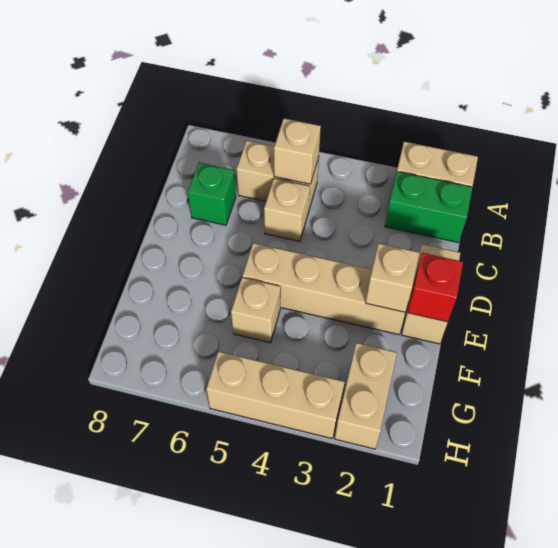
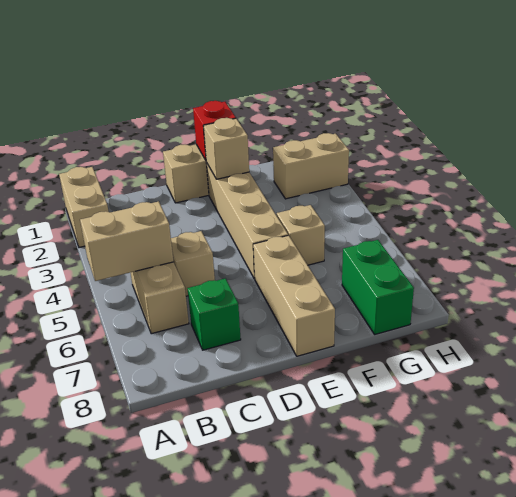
green 1x2 brick [385,172,472,242] -> green 1x2 brick moved to [342,240,414,334]
tan 1x1 brick [274,118,321,184] -> tan 1x2 brick [80,201,174,281]
tan 1x3 brick [206,351,345,438] -> tan 1x3 brick moved to [253,235,335,356]

